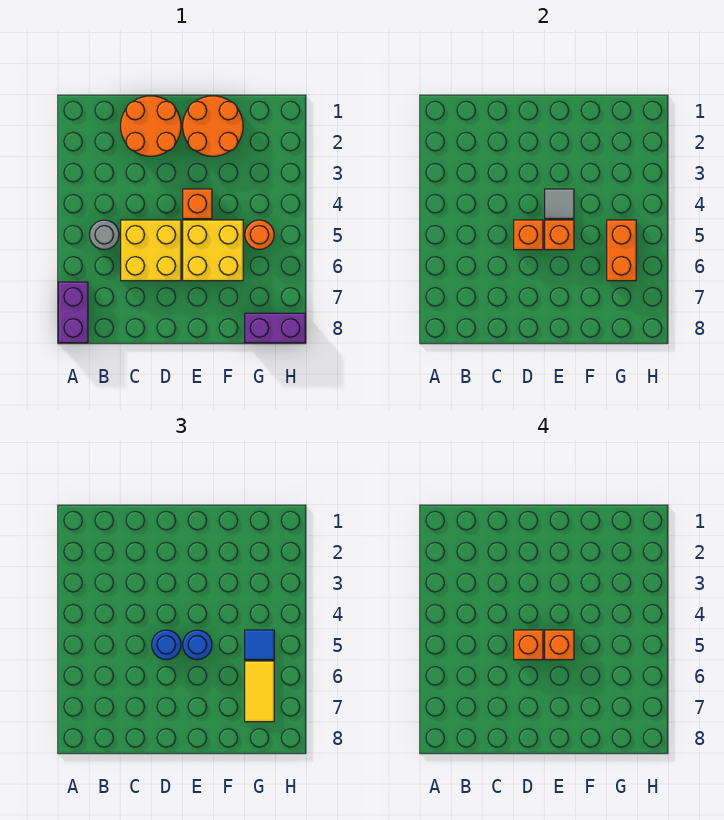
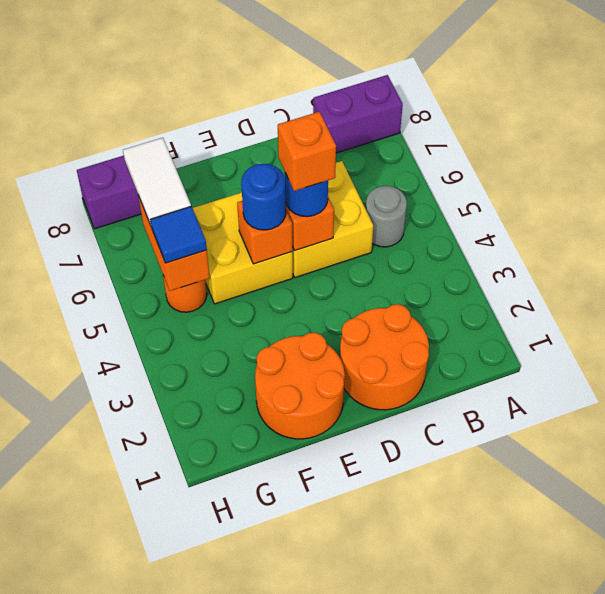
purple 1x2 brick [58,282,88,343] -> purple 1x2 brick turned to [313,75,403,153]
orange 1x1 brick [183,189,212,219] -> none
grey 1x1 tile [545,189,574,219] -> none
orange 1x1 brick [545,630,574,660] -> none
yellow 1x2 tile [245,661,274,722] -> white 1x2 tile [123,138,191,227]

